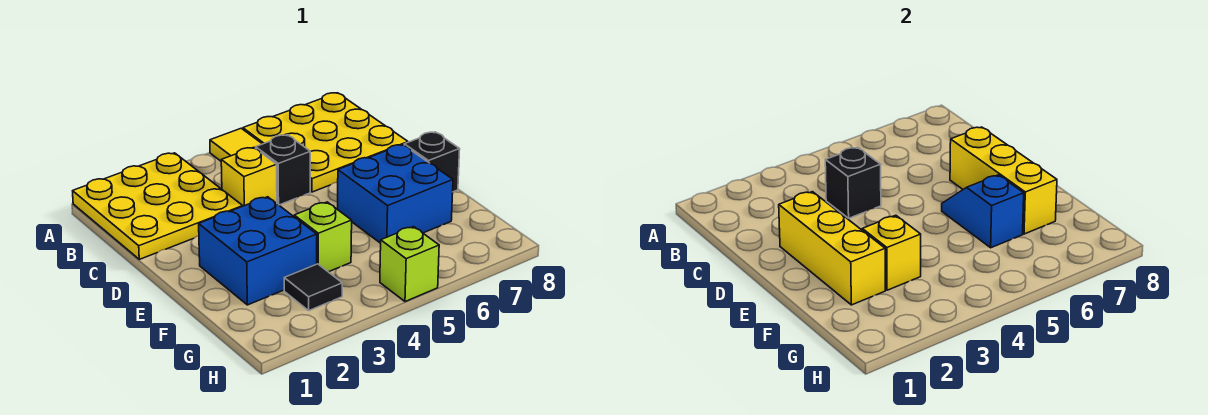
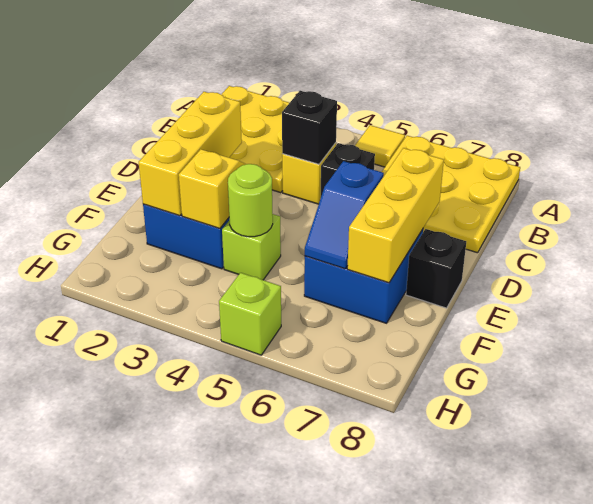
blue 1x2 slope [942,175,1024,248] -> blue 1x2 slope turned to [305,161,384,269]
none -> lime 1x1 round brick [228,164,273,237]
black 1x1 tile [284,264,342,310] -> none

